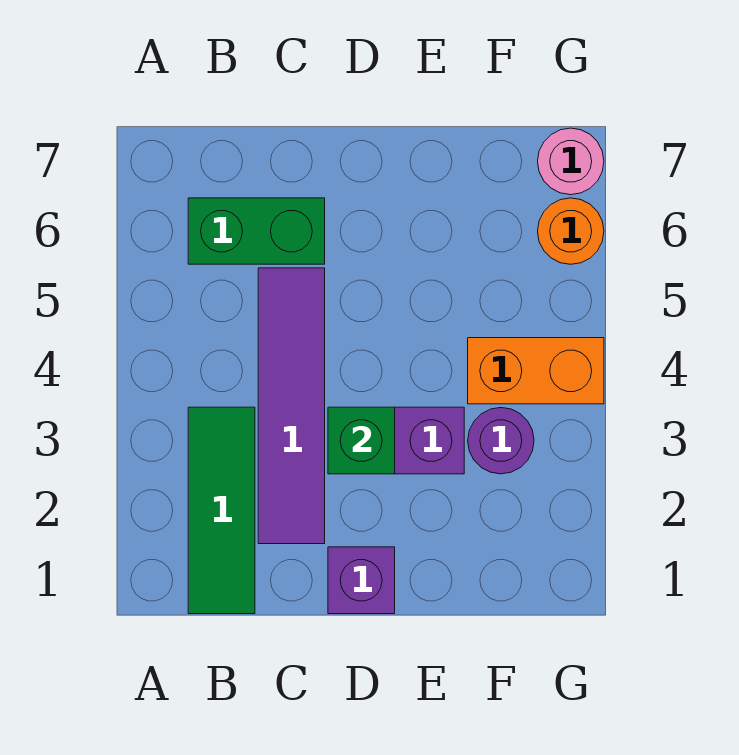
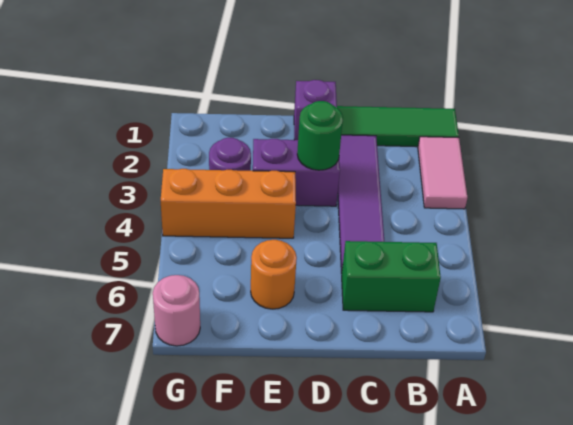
none -> pink 1x2 tile [418,137,467,209]
green 1x3 tile [188,407,255,614] -> green 1x3 tile turned to [337,106,459,147]
green 1x1 brick [328,407,395,474] -> green 1x1 round brick [297,101,343,170]
orange 1x2 brick [468,338,604,404] -> orange 1x3 brick [161,169,296,238]
orange 1x1 round brick [538,198,604,264] -> orange 1x1 round brick moved to [251,240,297,309]

